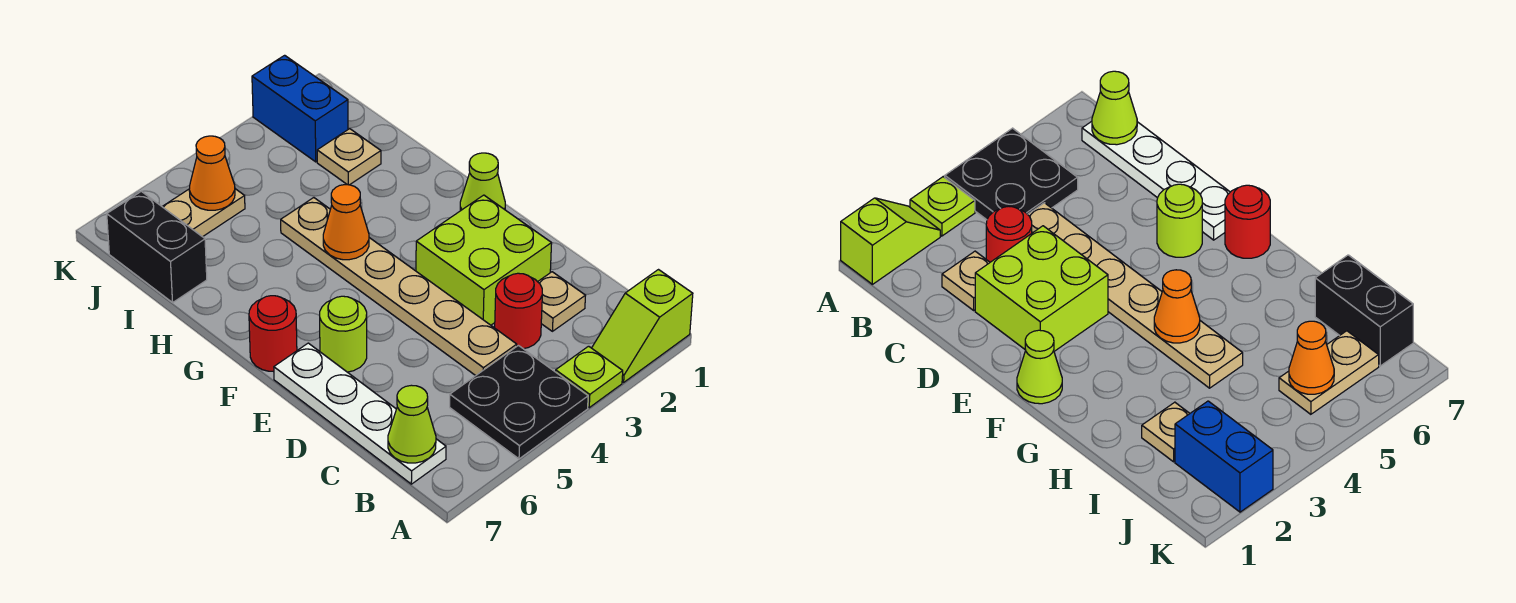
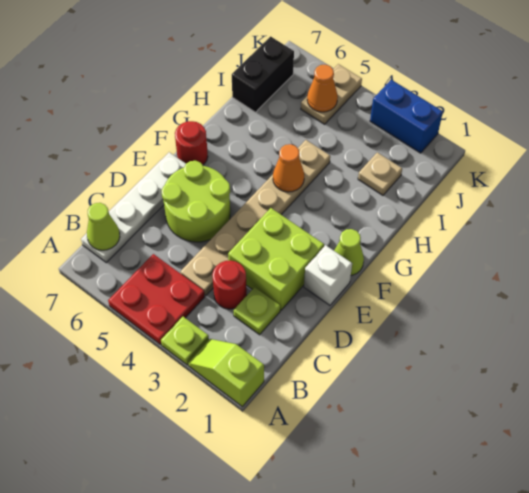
black 2x2 plate [450,346,588,459] -> red 2x2 plate [108,254,205,344]
tan 1x1 plate [538,272,586,331] -> lime 1x1 plate [234,287,280,335]
none -> white 1x1 brick [304,245,352,305]
lime 1x1 round brick [320,296,367,372] -> lime 2x2 round brick [161,161,230,242]
blue 1x2 brick [252,55,348,162] -> blue 1x2 brick turned to [370,80,443,153]
tan 1x2 plate [162,189,245,237] -> tan 1x2 plate turned to [301,64,362,124]

